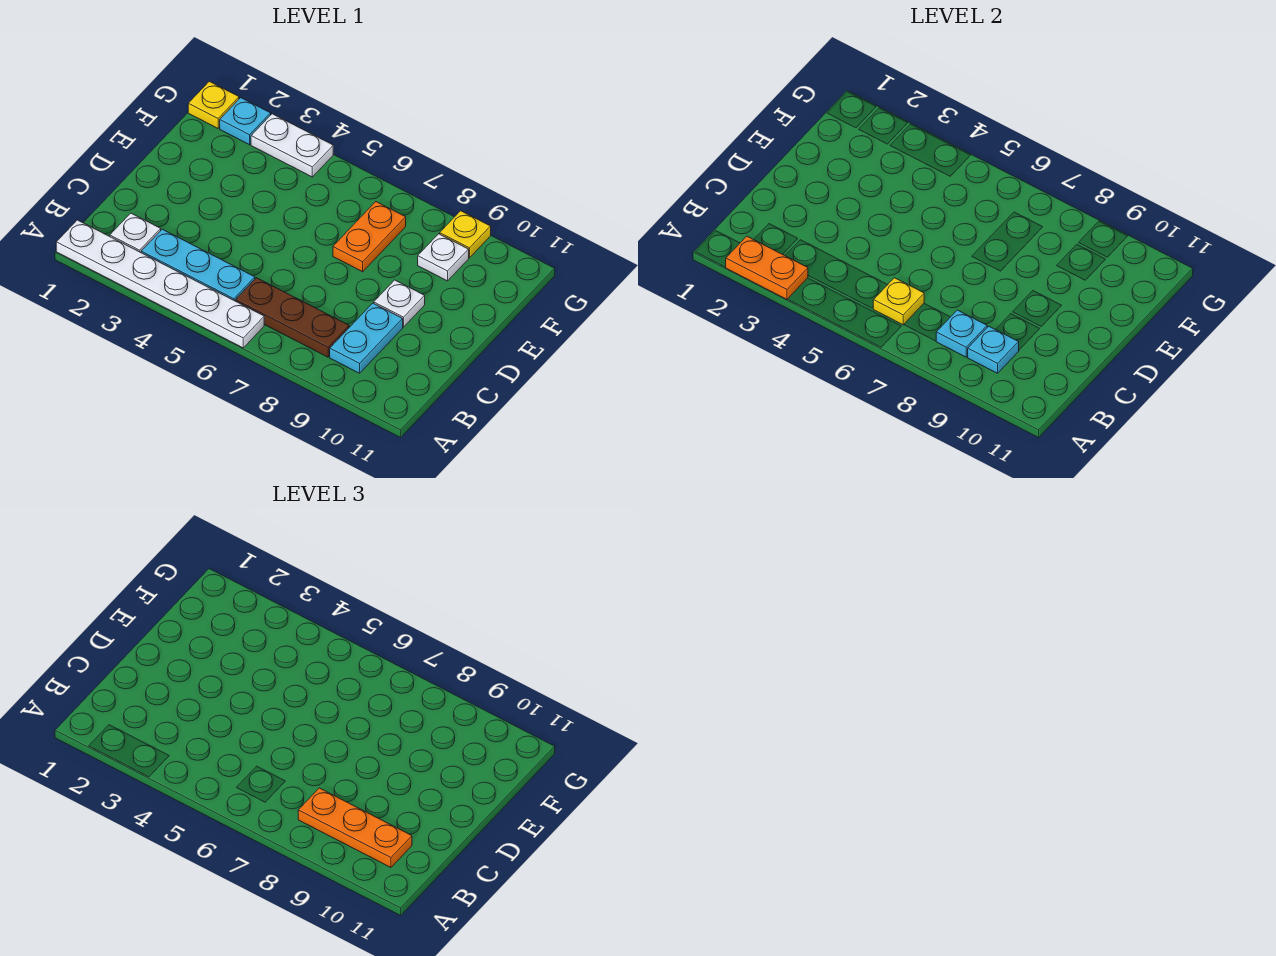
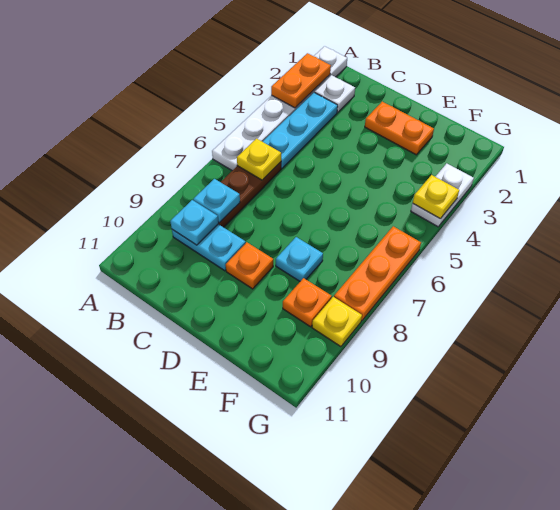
orange 1x3 plate [298,788,412,867] -> orange 1x3 plate moved to [334,226,421,321]
white 1x1 plate [374,280,425,327] -> orange 1x1 plate [226,242,273,289]
orange 1x2 plate [333,202,406,272] -> orange 1x2 plate moved to [365,102,434,155]
white 1x1 plate [418,234,469,281] -> orange 1x1 plate [283,278,332,327]
yellow 1x1 plate [188,81,239,128] -> yellow 1x1 plate moved to [413,175,459,219]
cyan 1x1 plate [220,98,271,145] -> cyan 1x1 plate moved to [276,237,323,281]

